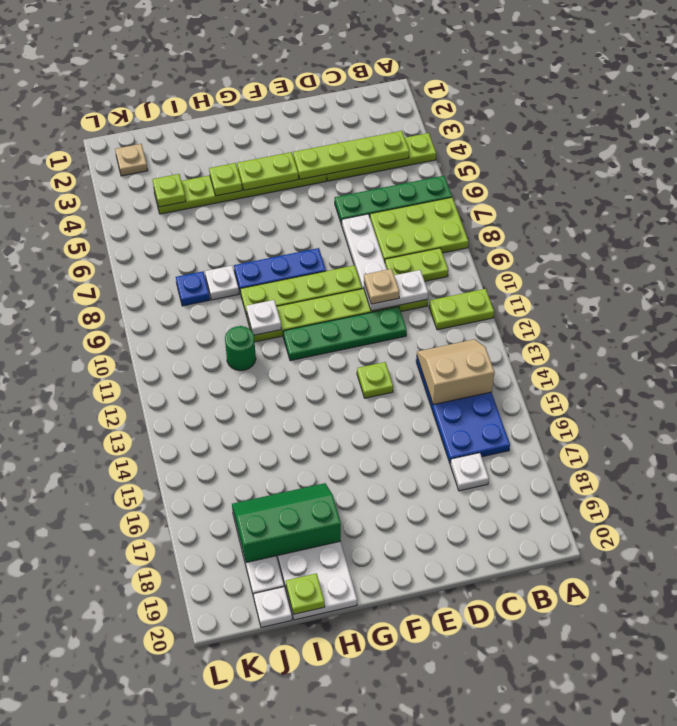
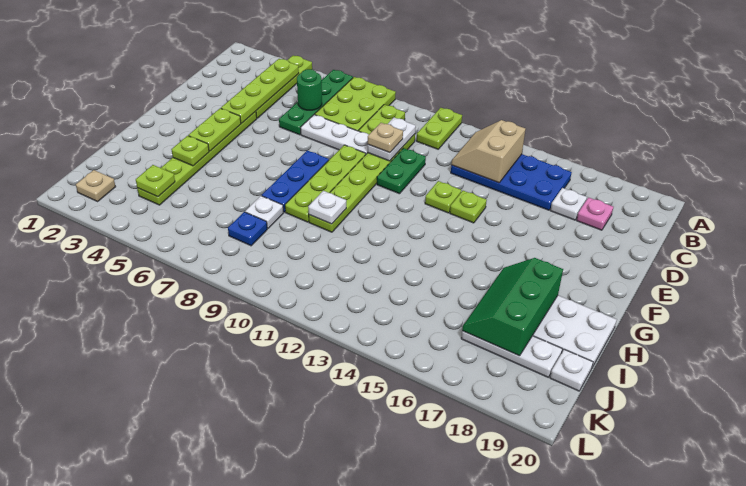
none -> pink 1x1 plate [577,198,613,230]
green 1x4 plate [283,307,407,361] -> green 1x2 plate [377,148,426,194]
green 1x1 round brick [225,326,256,371] -> green 1x1 round brick moved to [297,69,322,110]
lime 1x1 plate [286,573,325,614] -> lime 1x1 plate moved to [450,191,487,223]

